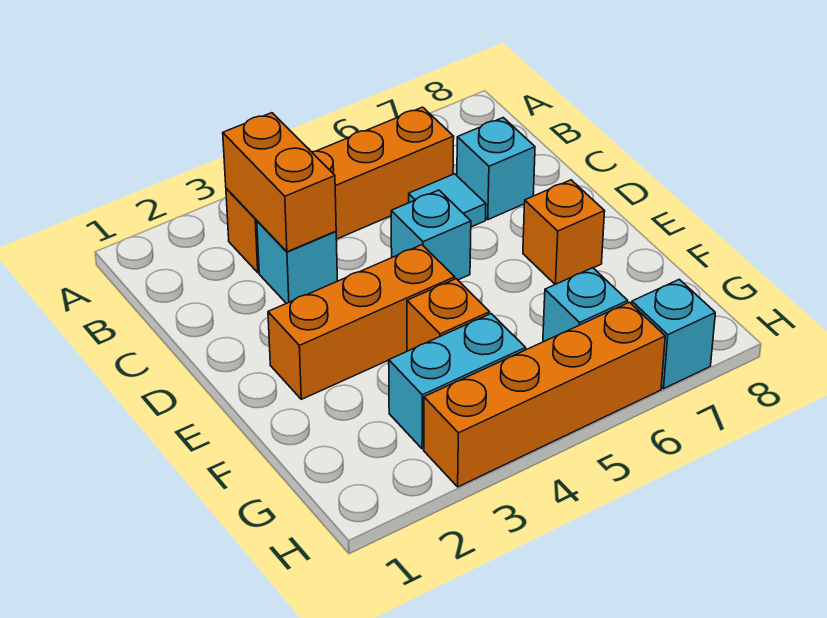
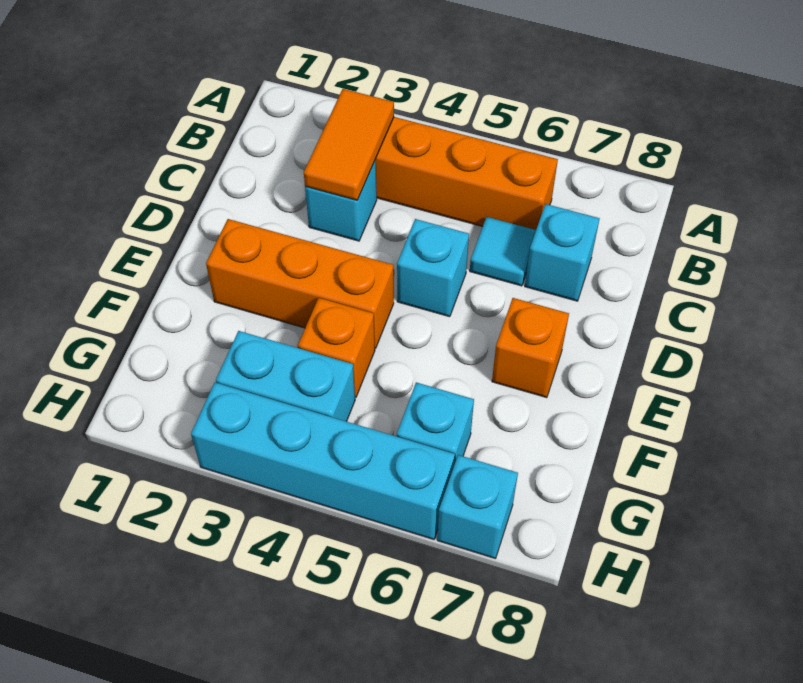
orange 1x2 brick [223,113,336,252] -> orange 1x2 tile [304,89,394,200]
orange 1x4 brick [424,302,665,487] -> cyan 1x4 brick [191,383,455,539]

